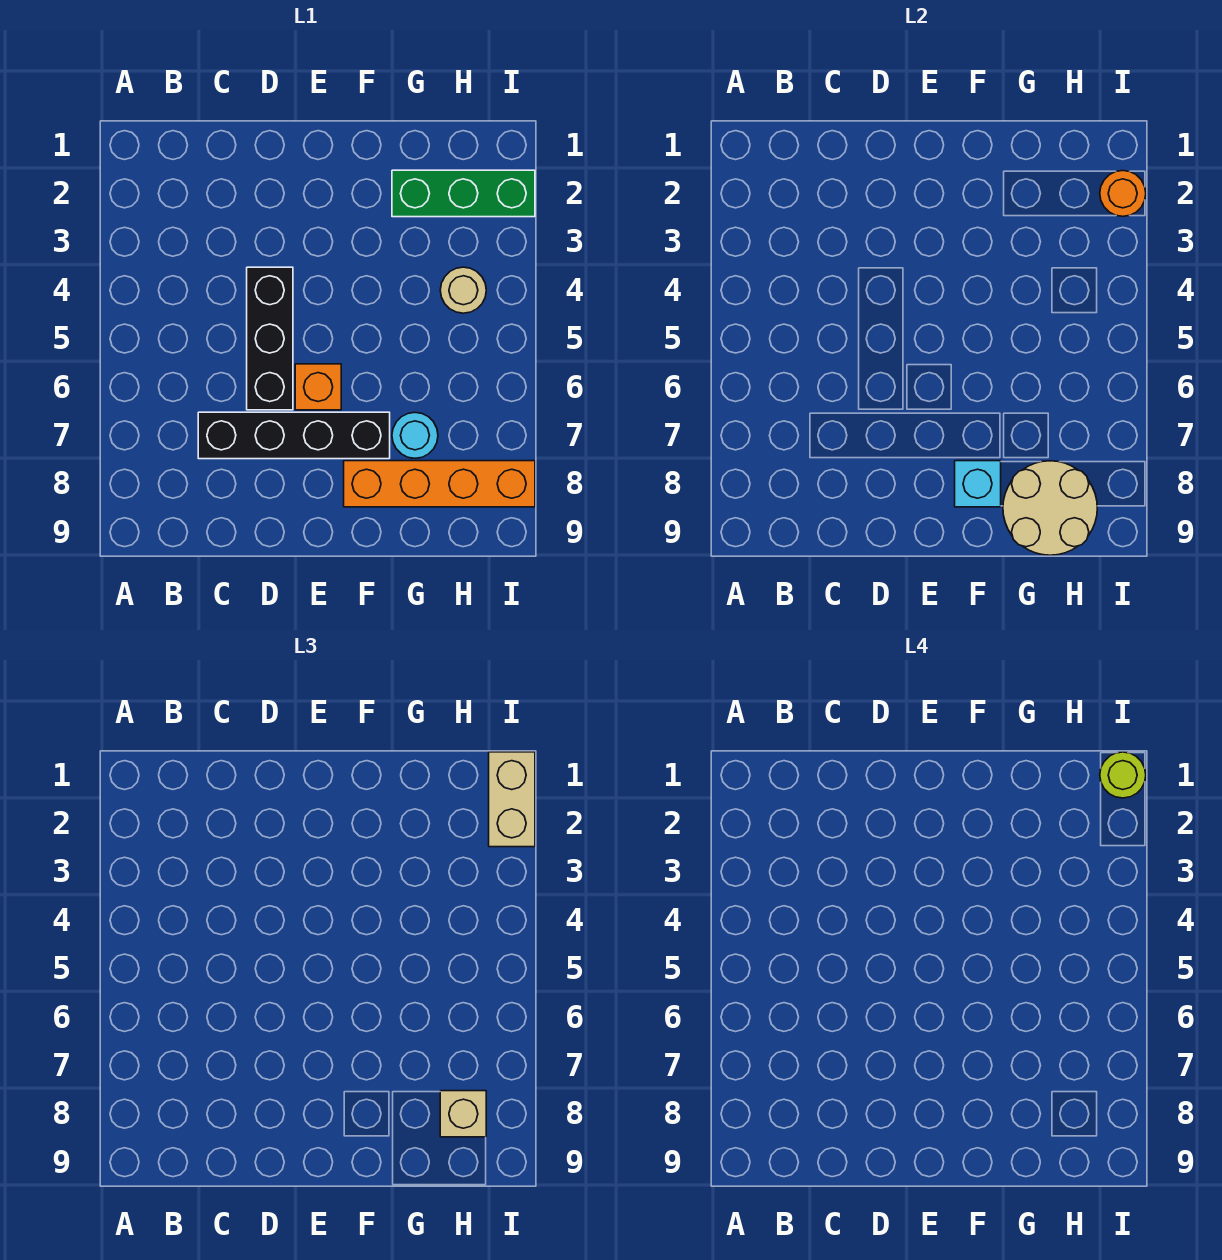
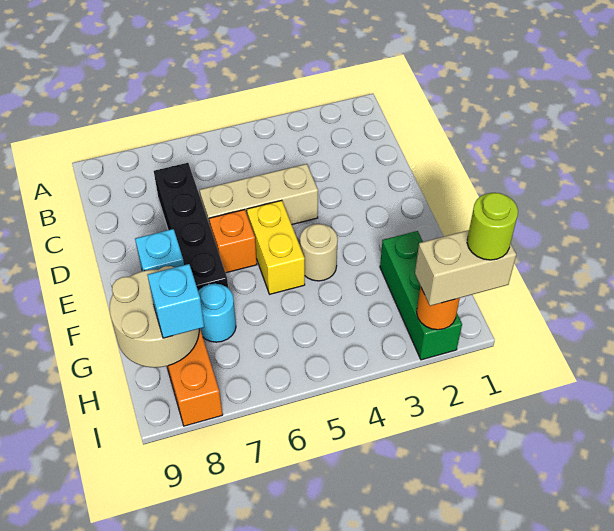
black 1x3 brick [247,267,293,410] -> tan 1x3 brick [200,164,318,225]
none -> yellow 1x2 brick [247,200,305,294]
tan 1x1 round brick [440,267,486,313] -> tan 1x1 round brick moved to [300,224,338,281]
tan 1x1 brick [440,1091,486,1137] -> cyan 1x1 brick [148,264,204,338]

